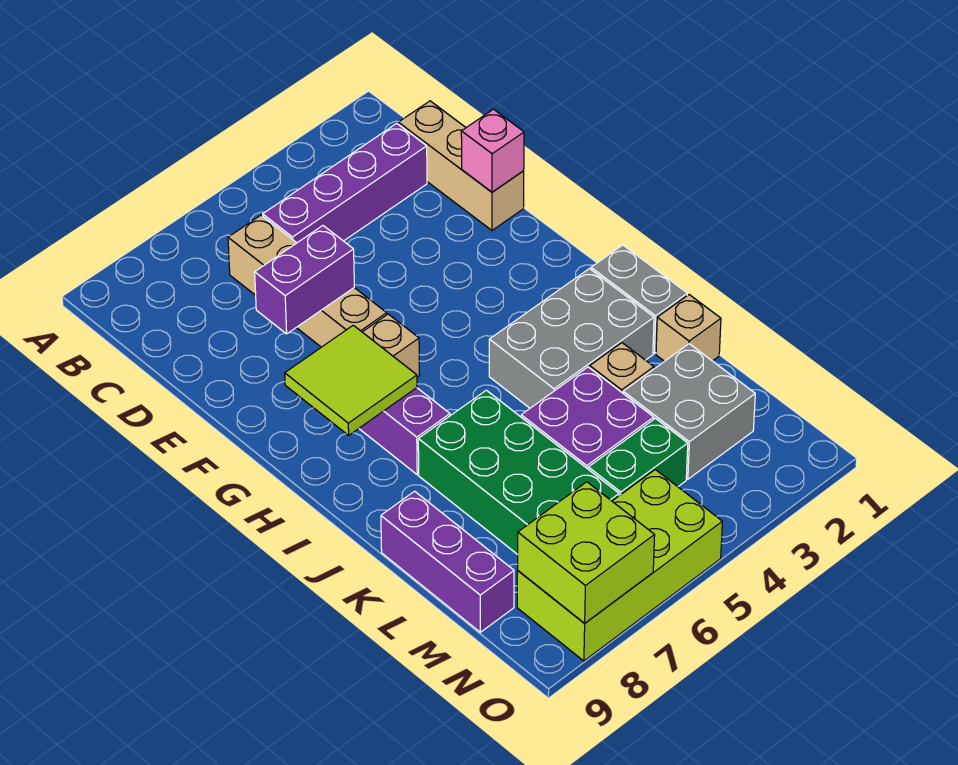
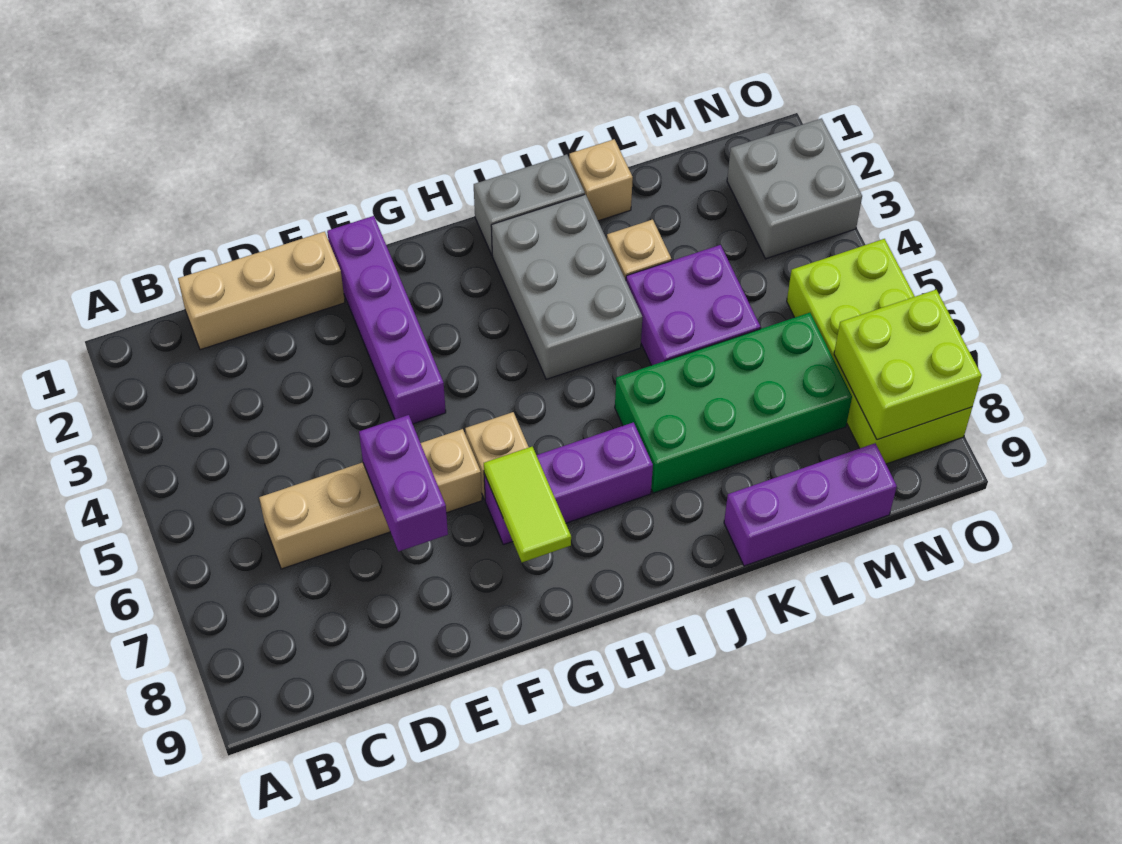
purple 1x4 brick [263,123,427,243] -> purple 1x4 brick moved to [327,216,446,424]
pink 1x1 brick [461,109,524,192] -> none
lime 2x2 tile [285,325,417,435] -> lime 1x2 tile [484,447,571,562]
grey 2x2 brick [623,344,755,479] -> grey 2x2 brick moved to [727,118,862,259]
green 1x2 brick [588,418,688,496] -> none

